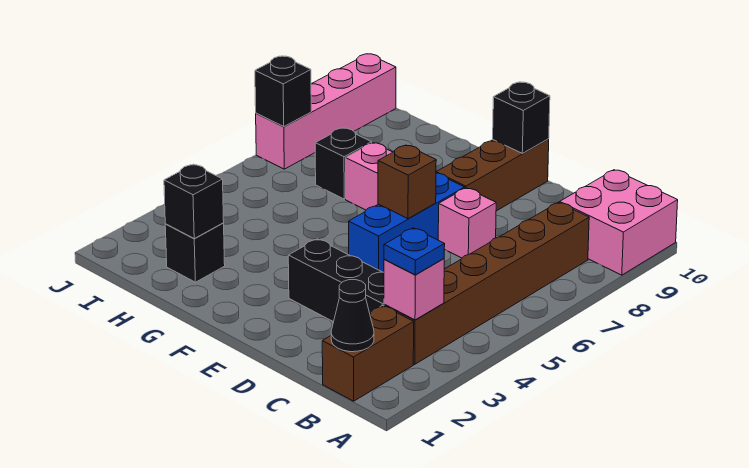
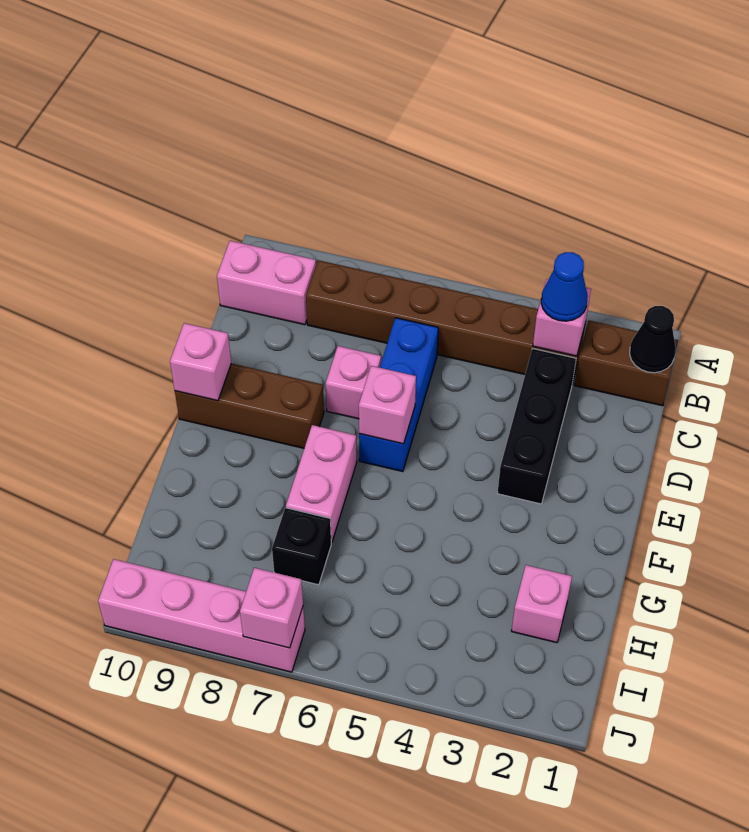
pink 2x2 brick [560,170,678,275] -> pink 1x2 brick [217,241,316,325]
blue 1x1 plate [384,228,445,275] -> blue 1x1 cone [541,252,588,321]
blue 1x3 brick [348,173,465,272] -> blue 1x3 brick turned to [359,318,438,472]
brown 1x1 brick [378,145,436,219] -> pink 1x1 brick [359,366,416,444]
black 1x1 brick [493,82,550,153] -> pink 1x1 brick [170,323,231,401]
black 1x1 brick [165,223,225,282] -> pink 1x1 brick [512,565,572,643]
black 1x1 brick [164,164,224,239] -> none
black 1x1 brick [255,56,311,126] -> pink 1x1 brick [240,568,303,648]

